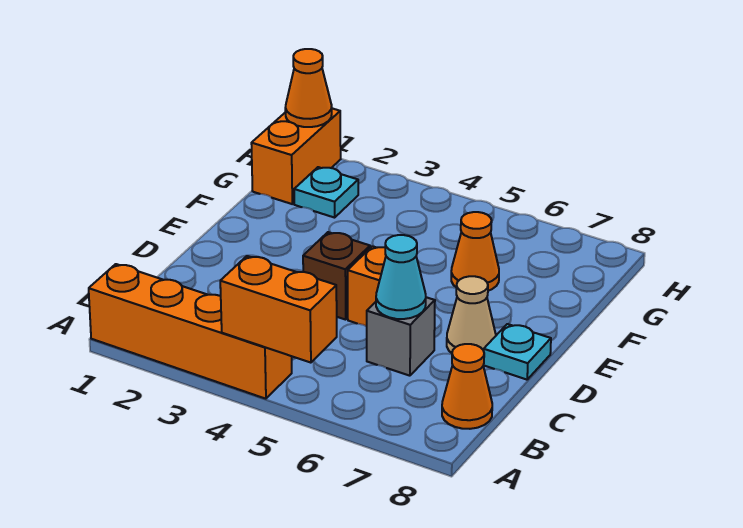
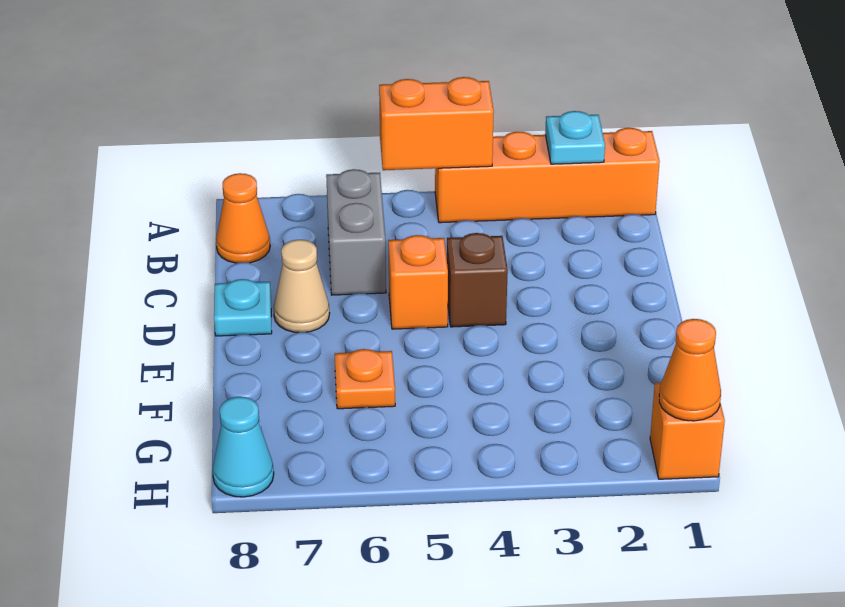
grey 1x1 brick [367,297,435,376] -> grey 1x2 brick [326,169,386,295]
cyan 1x1 cone [376,235,426,319] -> cyan 1x1 cone moved to [213,397,274,497]
orange 1x1 cone [451,212,499,291] -> orange 1x1 plate [335,349,395,409]
orange 1x2 brick [251,108,341,204] -> orange 1x1 brick [650,383,725,479]
cyan 1x1 plate [294,167,358,218] -> cyan 1x1 plate moved to [545,111,605,164]

